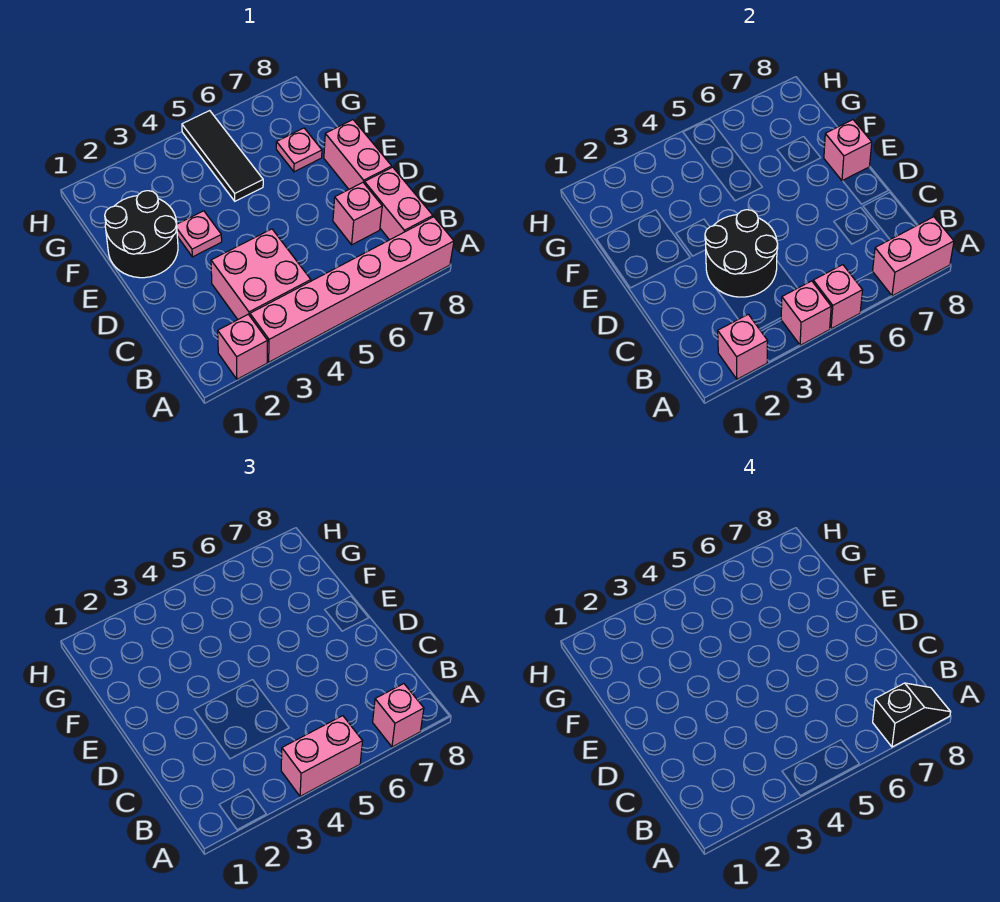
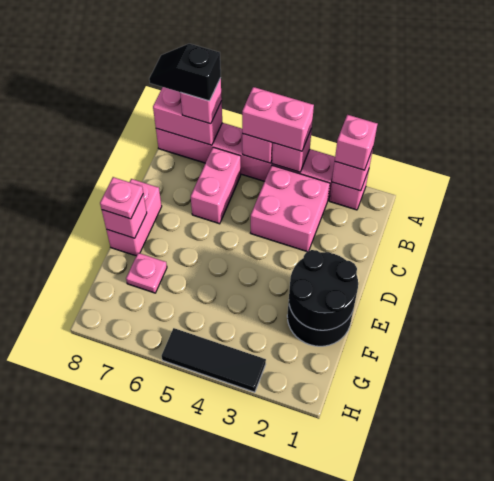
pink 1x2 brick [364,167,433,240] -> pink 1x2 brick moved to [191,147,241,224]
black 2x2 round brick [705,210,778,297] -> black 2x2 round brick moved to [289,250,358,330]
pink 1x1 brick [333,183,382,245] -> pink 1x1 brick moved to [335,115,377,170]
pink 1x1 plate [177,211,222,257] -> pink 1x1 plate moved to [100,177,143,219]
black 1x3 tile [182,111,263,201] -> black 1x3 tile turned to [162,328,266,392]

